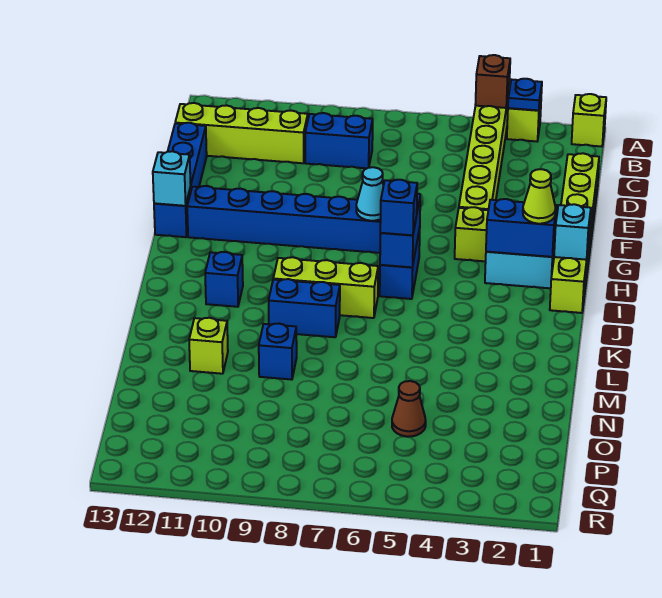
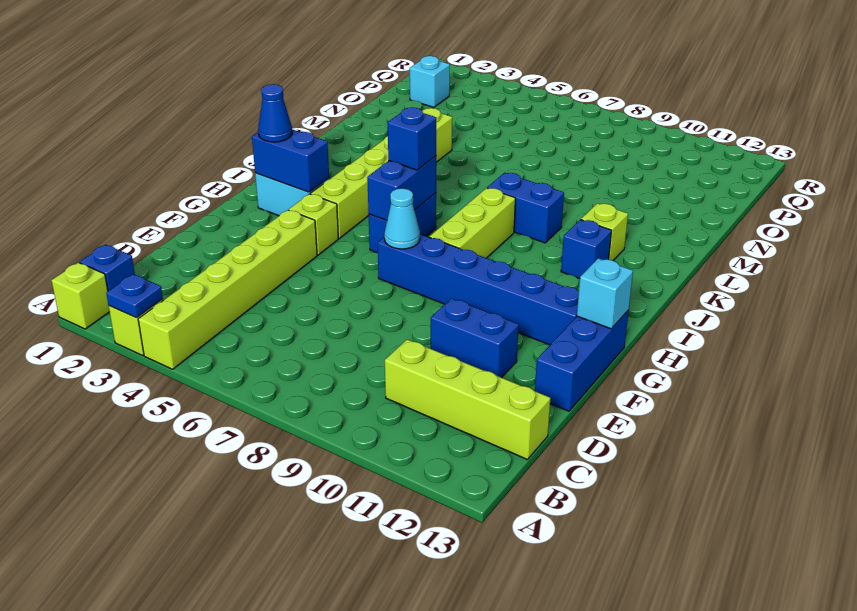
brown 1x1 brick [475,55,510,108] -> none
blue 1x2 brick [305,113,373,168] -> blue 1x2 brick moved to [431,298,519,378]
lime 1x6 brick [550,153,599,313] -> lime 1x6 brick moved to [311,108,452,238]
blue 1x4 brick [154,123,207,237] -> blue 1x3 brick [535,310,629,411]
cyan 1x1 brick [554,204,591,260] -> cyan 1x1 brick moved to [410,56,450,107]
lime 1x1 cone [523,169,556,224] -> blue 1x1 cone [258,84,292,142]
lime 1x3 brick [273,257,378,318] -> lime 1x3 brick turned to [429,188,515,258]
blue 1x1 brick [259,324,297,380] -> blue 1x1 brick moved to [80,245,135,291]
lime 1x1 brick [189,318,228,374] -> lime 1x1 brick moved to [581,203,628,260]
brown 1x1 cone [392,381,426,437] -> none

